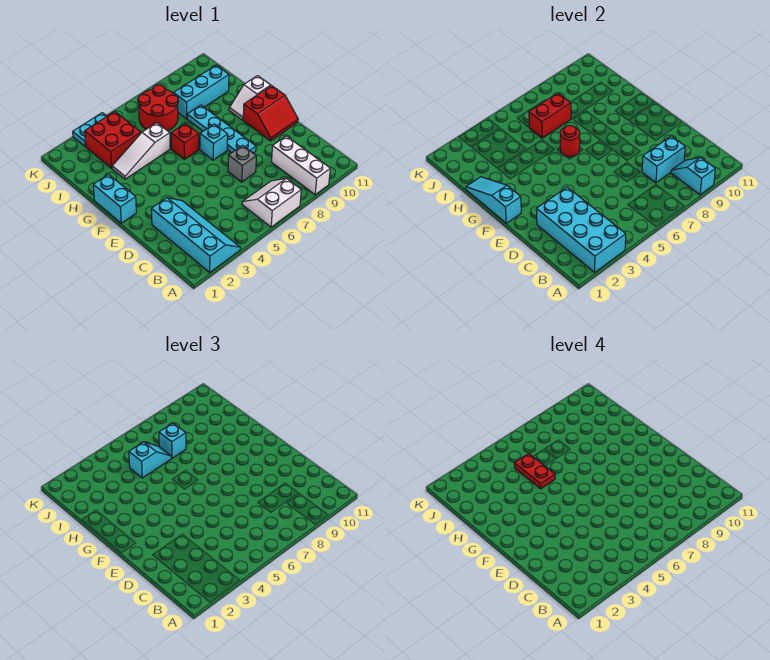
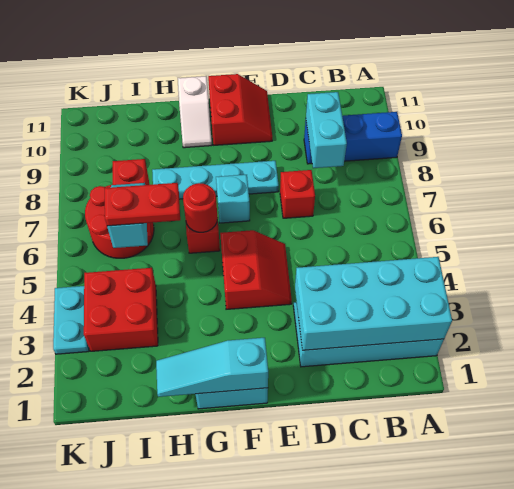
white 2x2 slope [242,178,301,227] -> none
white 1x3 brick [272,136,330,195] -> blue 1x3 brick [304,112,402,164]
cyan 1x2 slope [671,157,715,195] -> none
grey 1x1 brick [228,145,256,182] -> red 1x1 brick [280,170,315,218]
none -> red 2x2 slope [220,230,292,309]
white 1x3 slope [112,123,170,179] -> none
cyan 1x1 brick [159,423,186,458] -> none
cyan 1x3 brick [174,65,229,119] -> none

